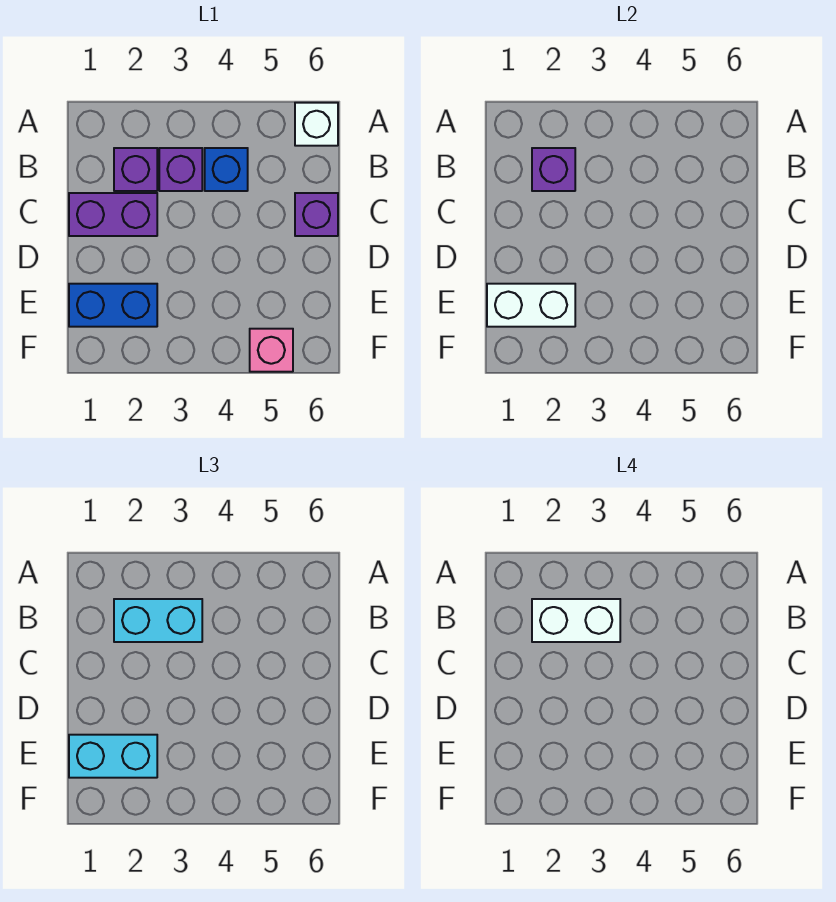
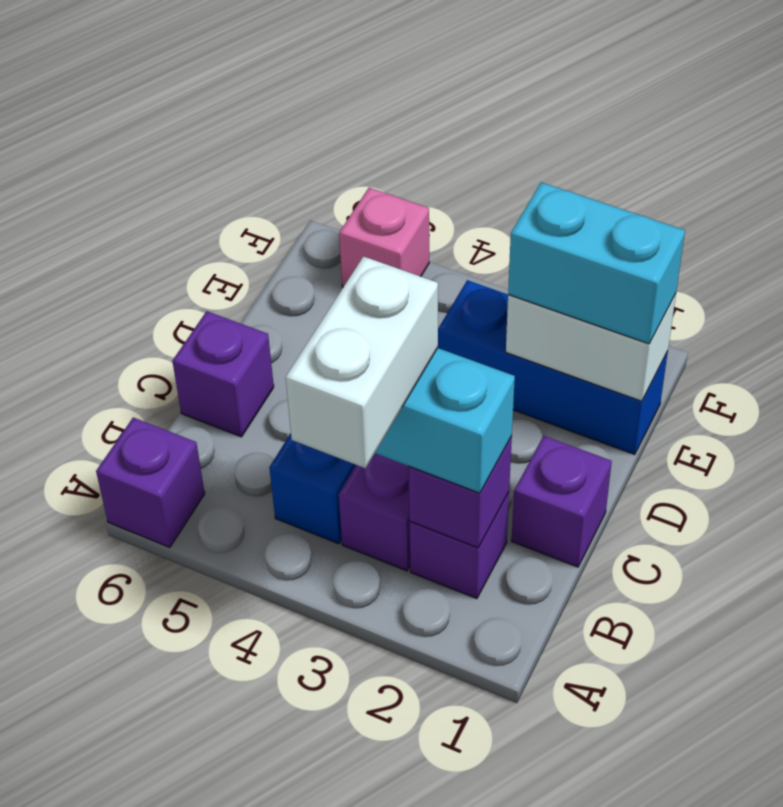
white 1x1 brick [295,103,338,146] -> purple 1x1 brick [96,417,205,548]
white 1x2 brick [532,599,620,642] -> white 1x2 brick turned to [286,256,438,468]
purple 1x2 brick [69,193,157,236] -> purple 1x1 brick [512,436,612,567]
blue 1x2 brick [69,284,157,327] -> blue 1x3 brick [438,280,668,455]

